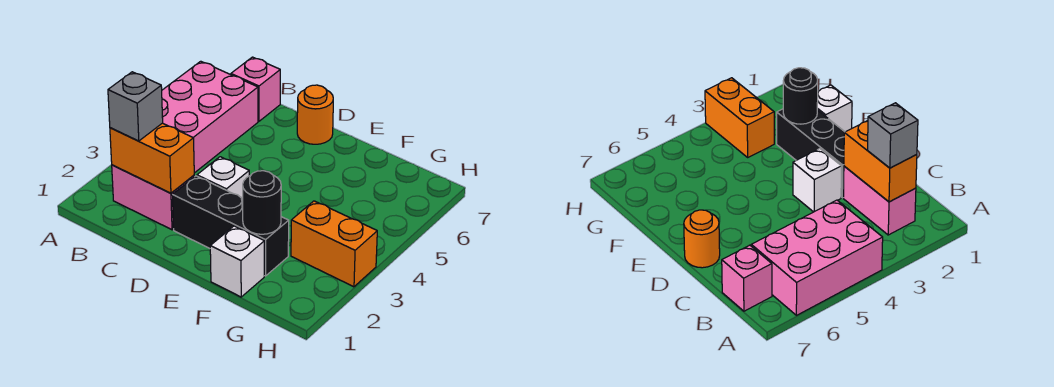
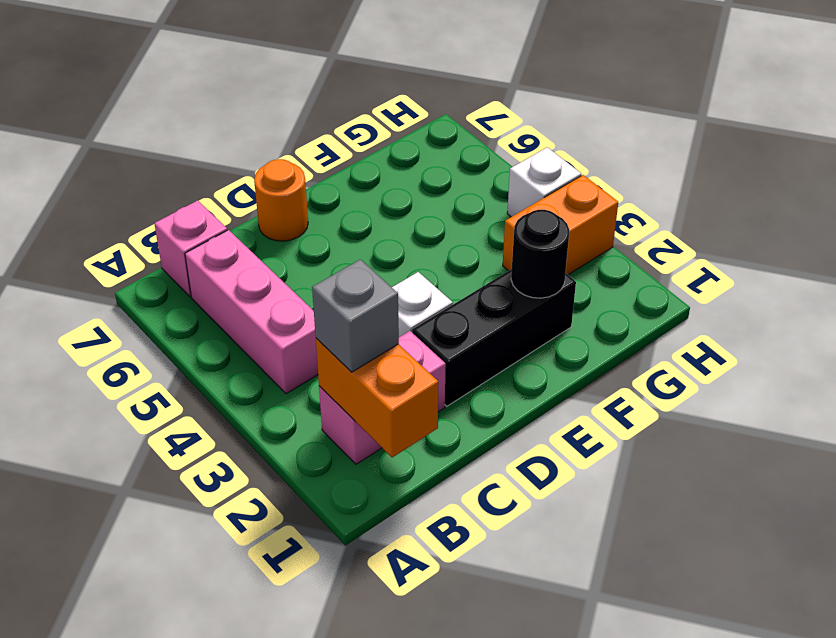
pink 2x3 brick [162,61,258,173] -> pink 1x3 brick [185,230,318,394]
orange 1x2 brick [110,123,194,193] -> orange 1x2 brick turned to [316,338,438,458]
white 1x1 brick [210,226,264,297] -> white 1x1 brick moved to [507,147,581,217]

